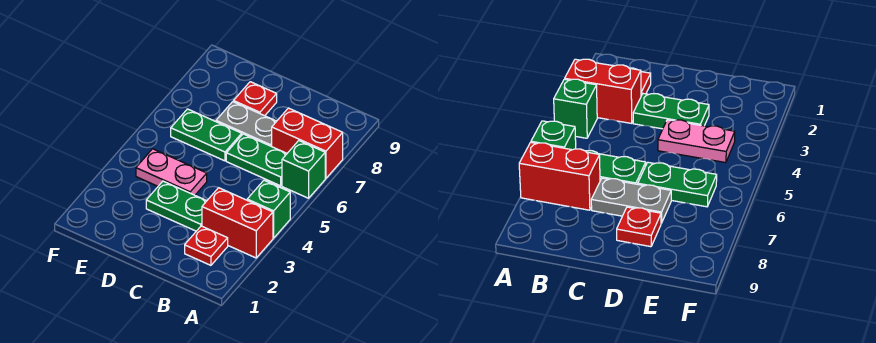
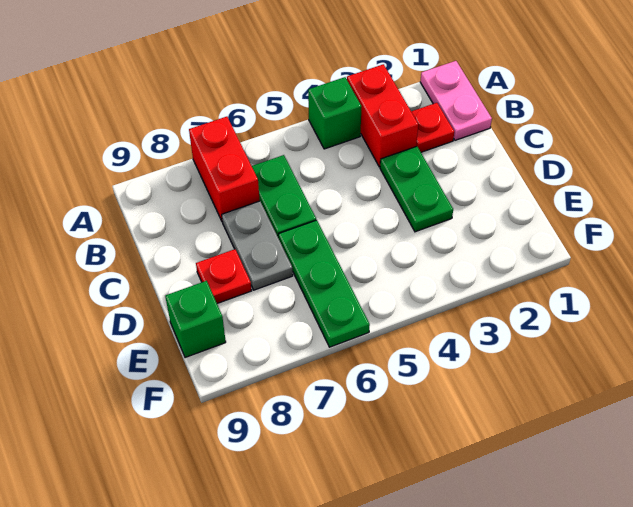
green 1x1 brick [282,141,325,198] -> green 1x1 brick moved to [165,281,226,358]
pink 1x2 plate [136,149,207,195] -> pink 1x2 plate moved to [420,61,492,140]
green 1x2 plate [171,109,242,161] -> green 1x3 plate [278,220,370,347]

